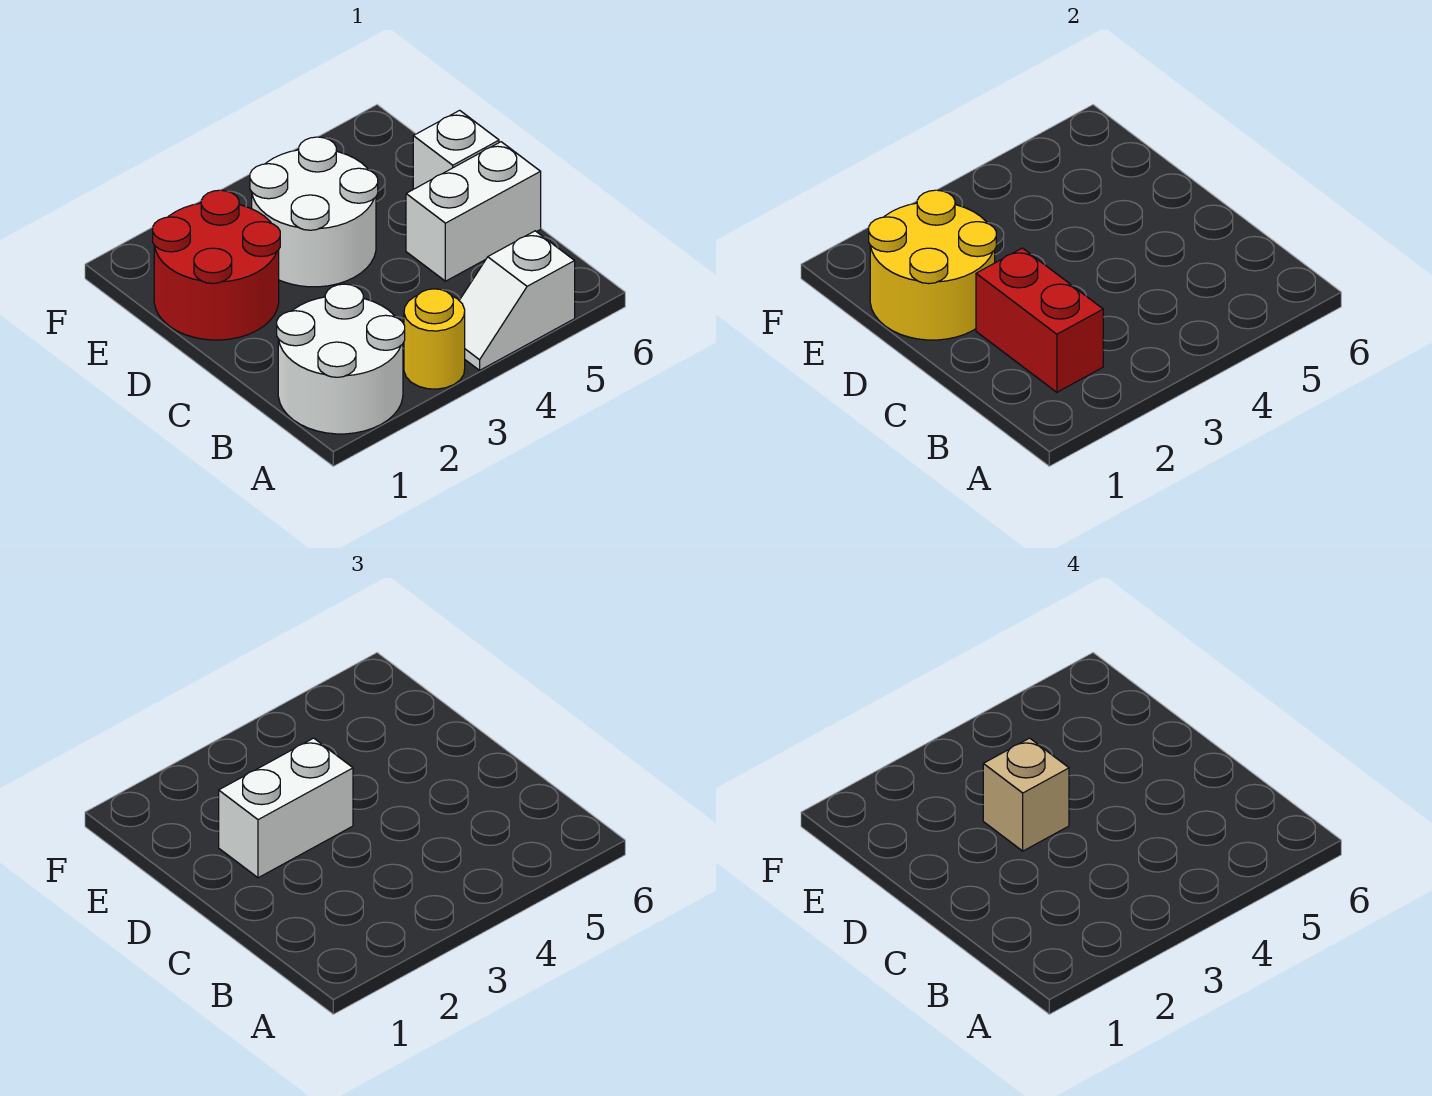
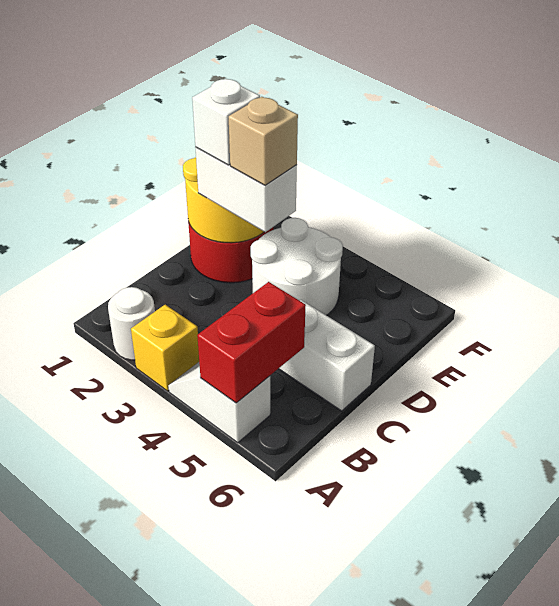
white 2x2 round brick [277,284,405,434] -> white 1x1 round brick [108,287,155,360]
yellow 1x1 round brick [404,289,465,389] -> yellow 1x1 brick [131,305,199,391]
red 1x2 brick [976,248,1103,392] -> red 1x2 brick moved to [197,282,306,403]
white 1x1 brick [413,110,499,189] -> white 1x1 brick moved to [192,79,260,165]

